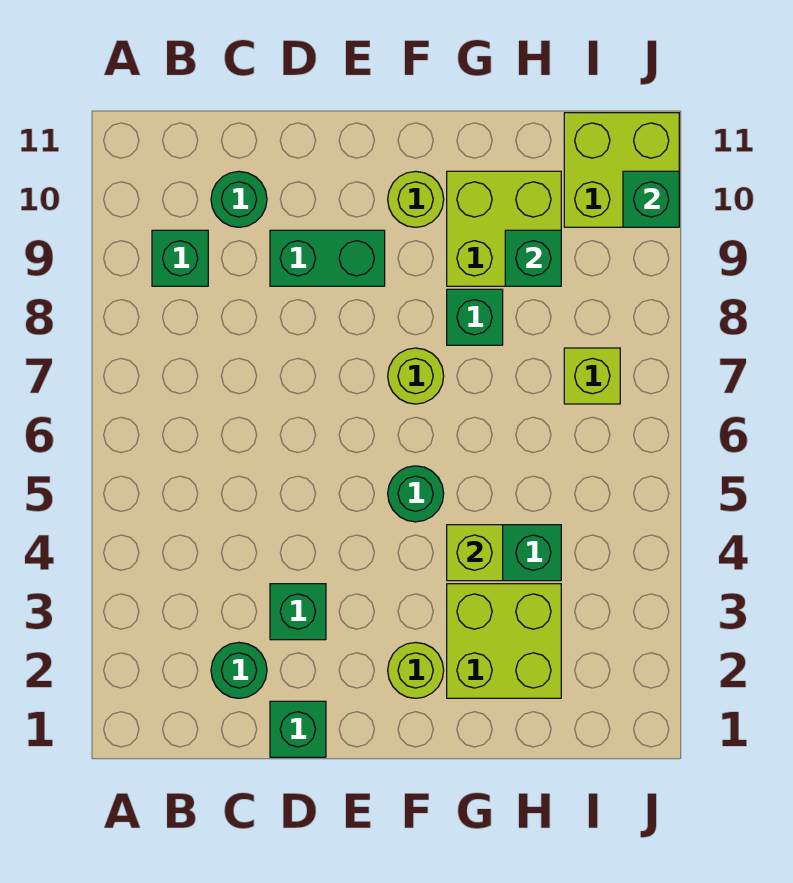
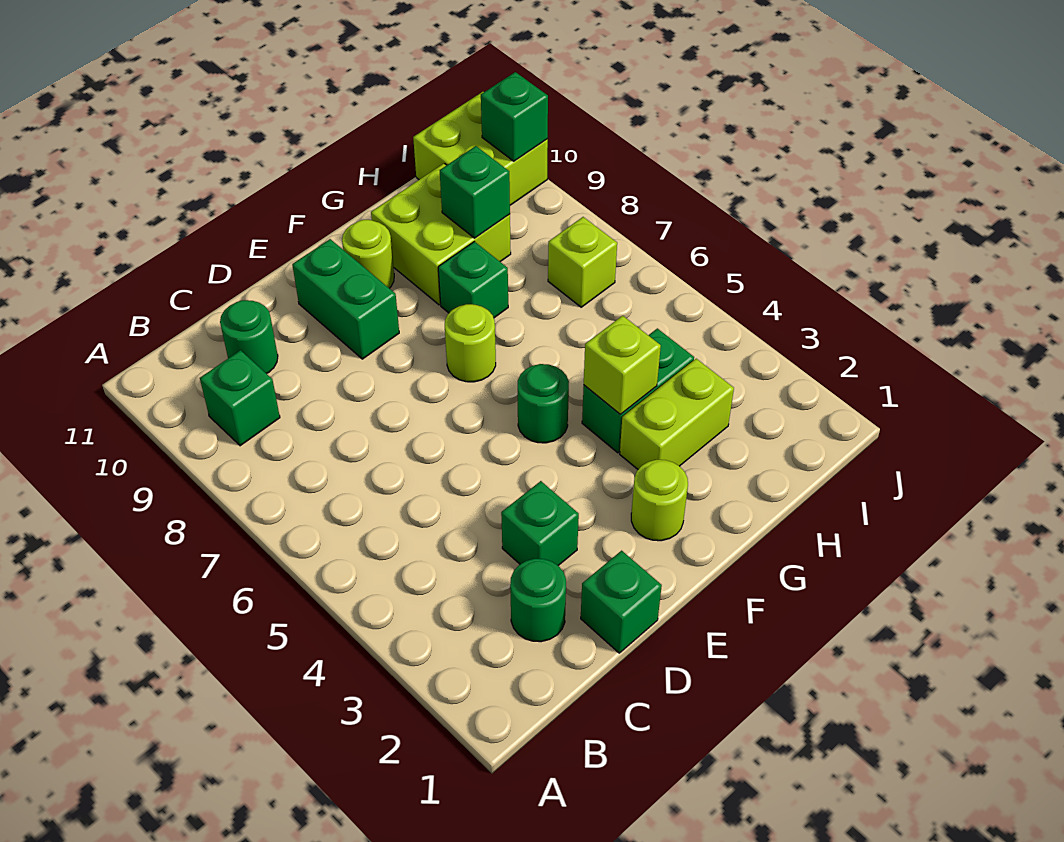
green 1x2 brick [270,230,385,286] -> green 1x2 brick turned to [292,239,399,359]
lime 2x2 brick [447,584,561,698] -> lime 1x2 brick [620,359,734,469]

